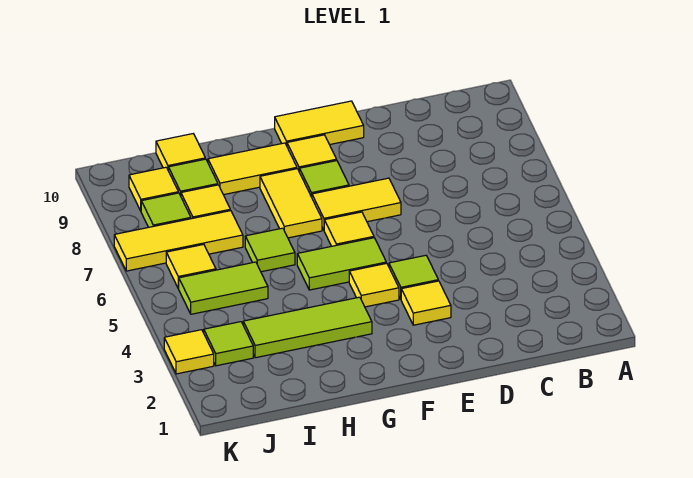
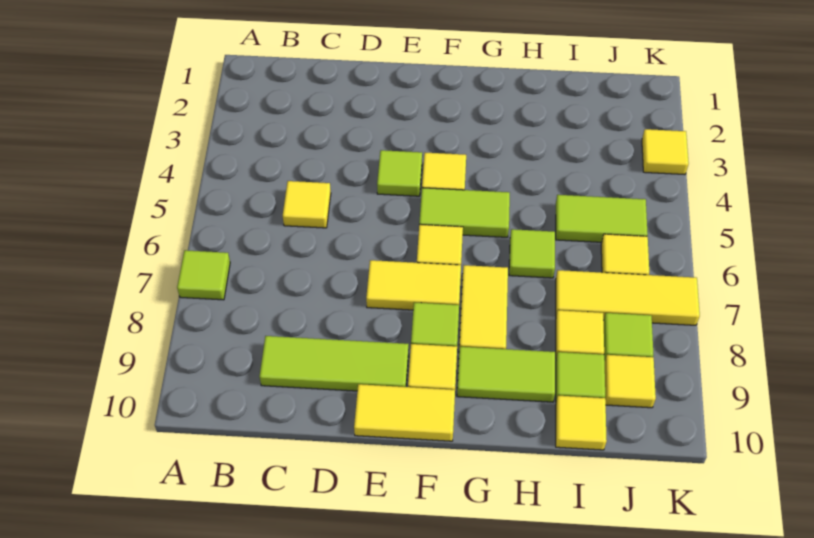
yellow 1x1 tile [401,281,451,325] -> yellow 1x1 tile moved to [283,181,331,228]
lime 1x3 tile [243,297,372,358] -> lime 1x3 tile moved to [259,336,409,391]
yellow 1x2 tile [208,143,297,195] -> lime 1x2 tile [457,347,555,402]
lime 1x1 tile [204,322,253,366] -> lime 1x1 tile moved to [177,250,230,300]

